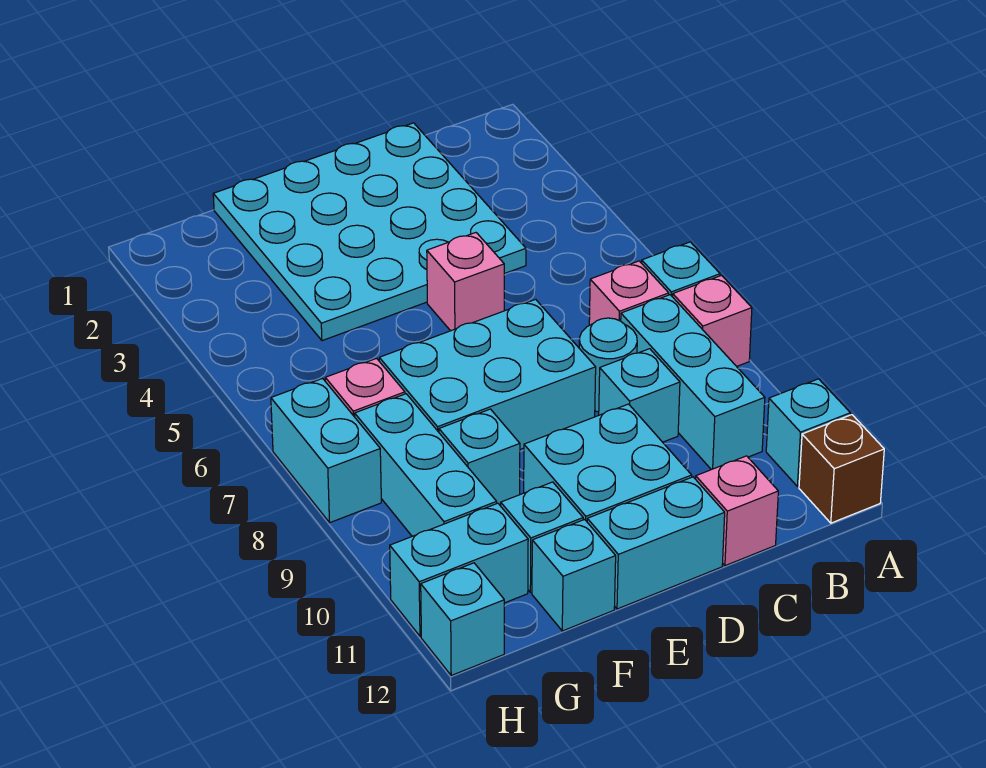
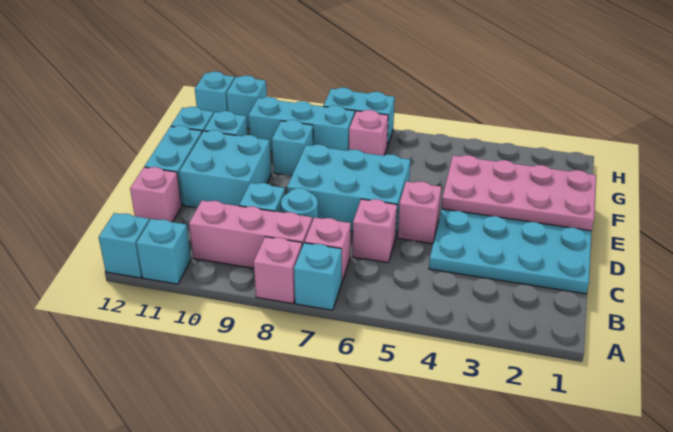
brown 1x1 brick [799,415,884,523] -> cyan 1x1 brick [99,213,149,278]
cyan 1x3 brick [621,295,765,470] -> pink 1x3 brick [189,201,312,268]
none -> pink 1x1 brick [353,199,397,263]
cyan 2x3 brick [379,299,596,450] -> cyan 2x3 brick turned to [287,145,410,235]
none -> pink 2x4 plate [442,155,596,231]
cyan 1x2 brick [390,503,528,636] -> cyan 1x1 brick [226,76,267,128]

